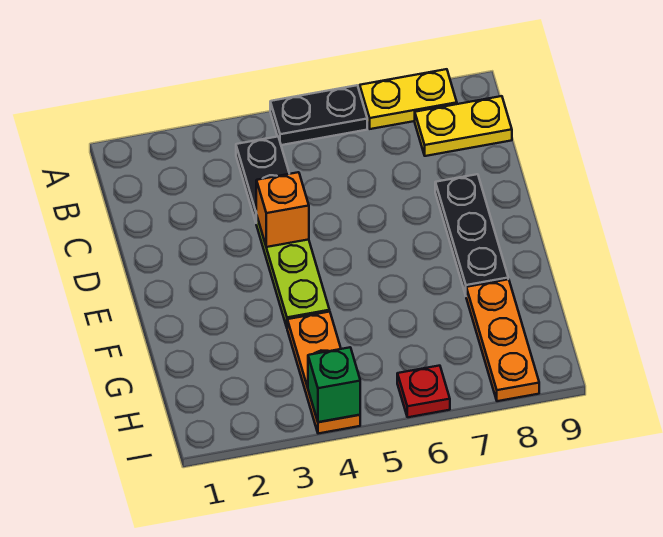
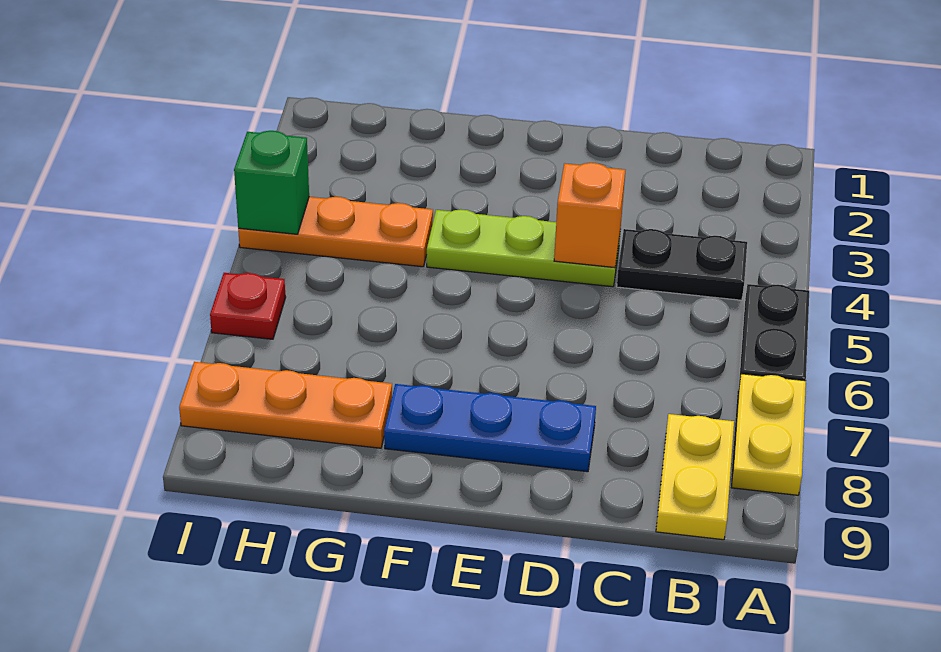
black 1x3 plate [435,174,508,295] -> blue 1x3 plate [384,384,596,472]

